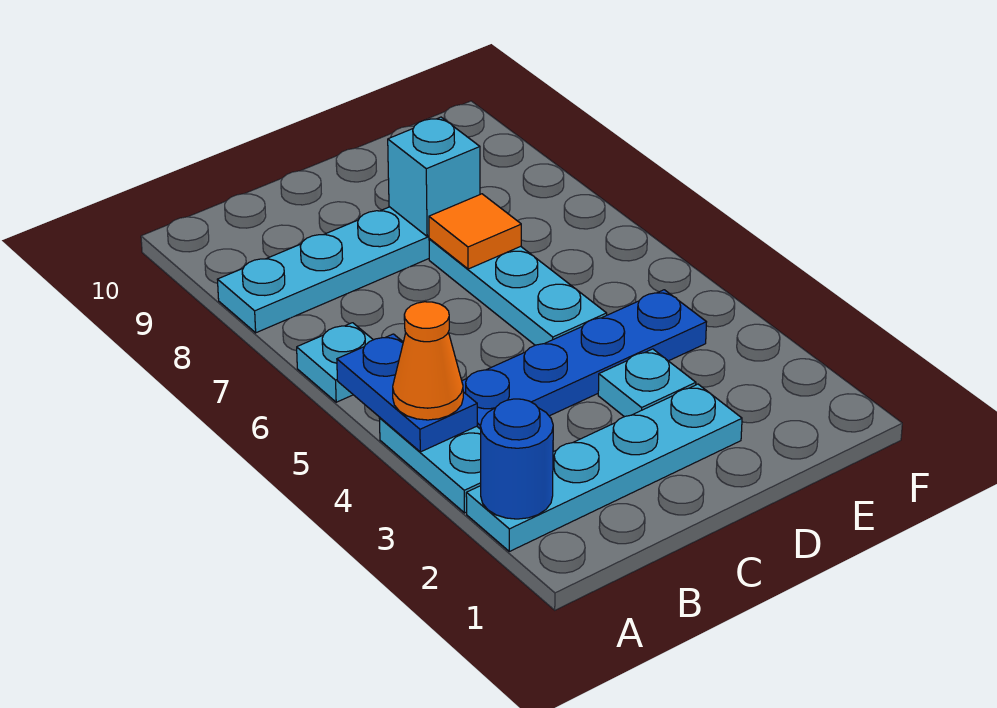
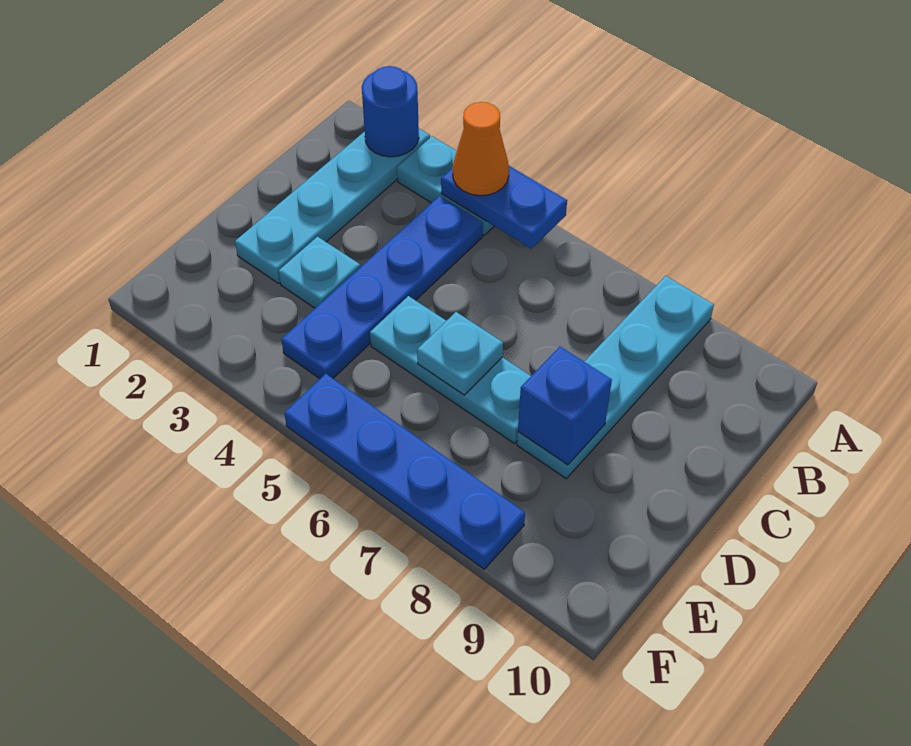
cyan 1x1 plate [297,323,373,402] -> cyan 1x1 plate moved to [417,312,503,395]
orange 1x1 tile [429,194,521,269] -> none
cyan 1x1 brick [388,117,480,236] -> blue 1x1 brick [518,347,612,465]
none -> blue 1x4 plate [284,374,525,569]

